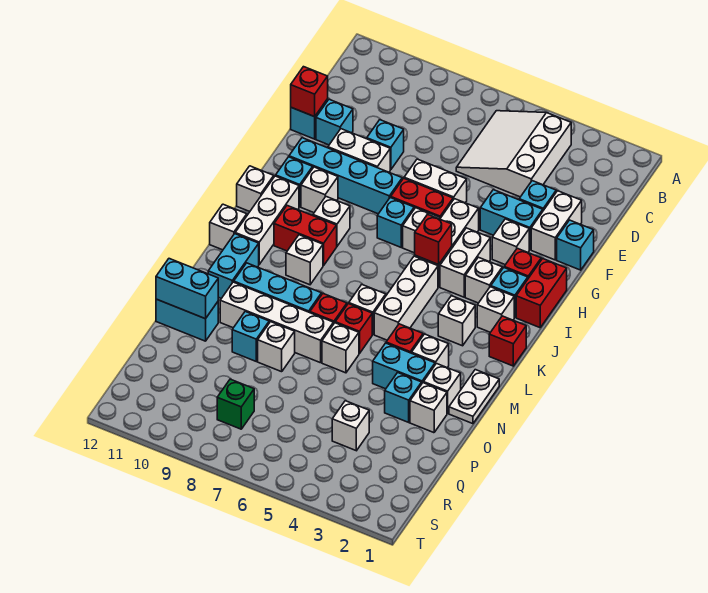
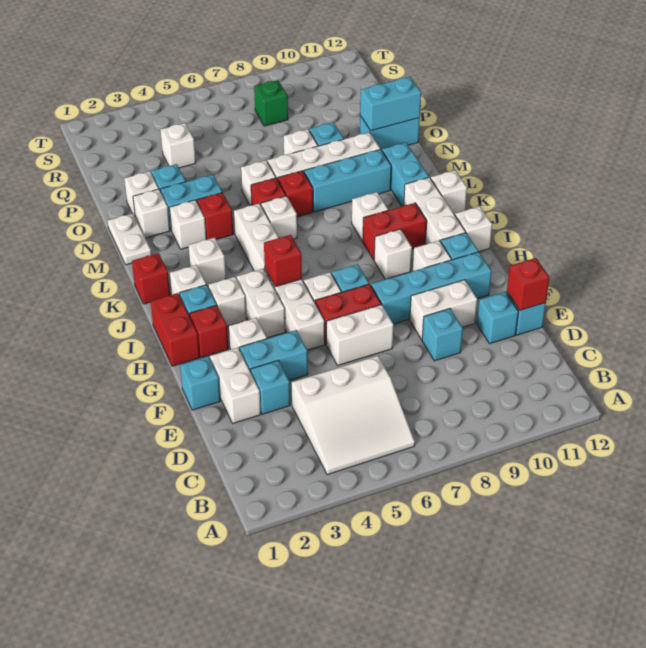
white 3x3 slope [456,111,571,197] -> white 3x3 slope turned to [292,356,415,475]

